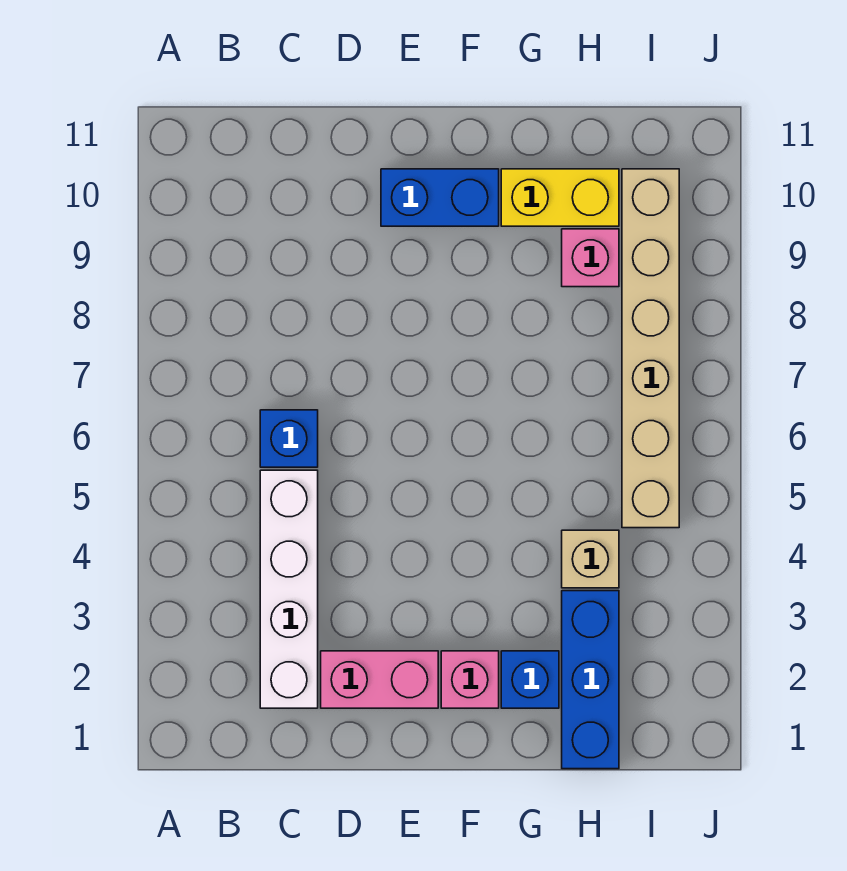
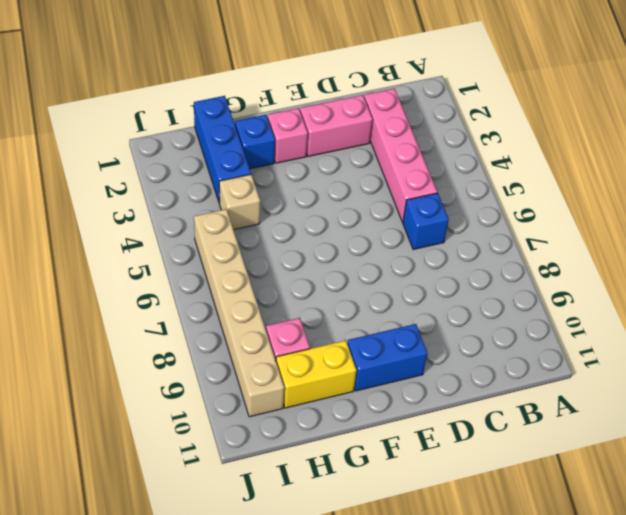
white 1x4 brick [260,470,318,708] -> pink 1x4 brick [364,88,437,222]

